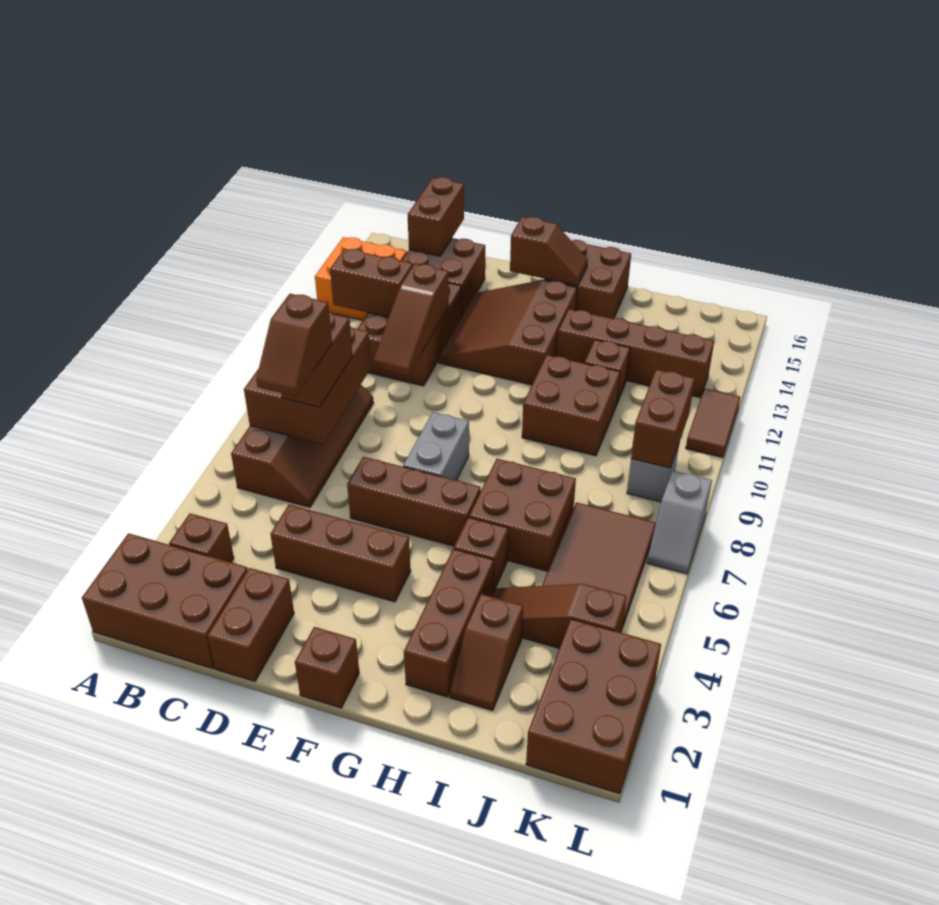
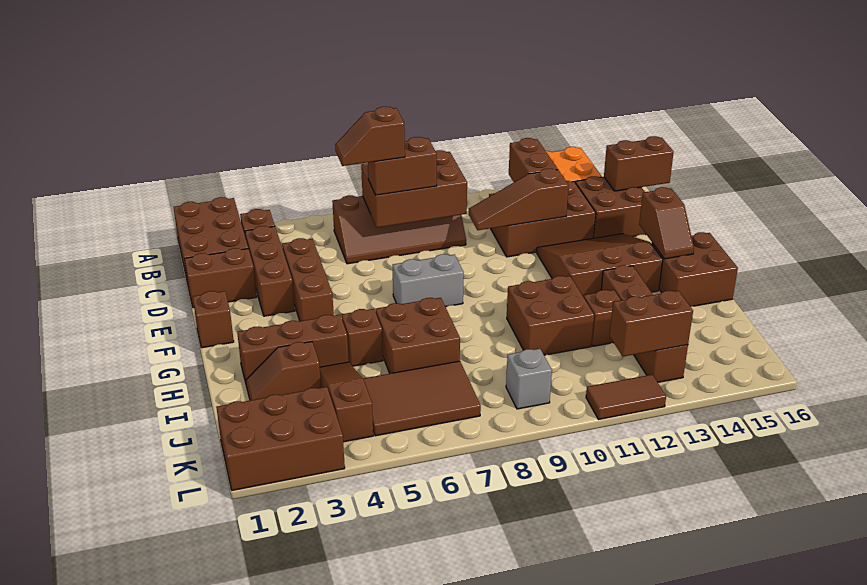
brown 1x3 brick [347,457,481,546] -> brown 1x3 brick moved to [245,226,295,316]
brown 1x2 brick [631,370,695,468] -> brown 1x2 brick moved to [610,291,693,356]
grey 1x2 slope [647,471,712,574] -> none

